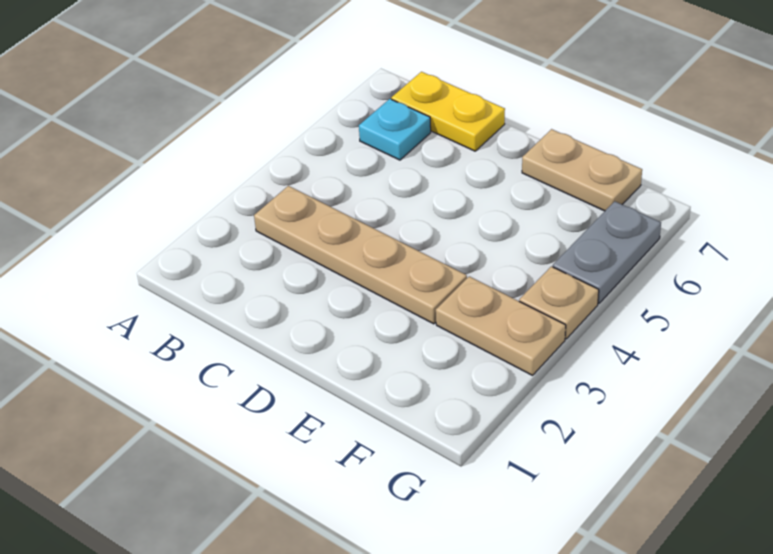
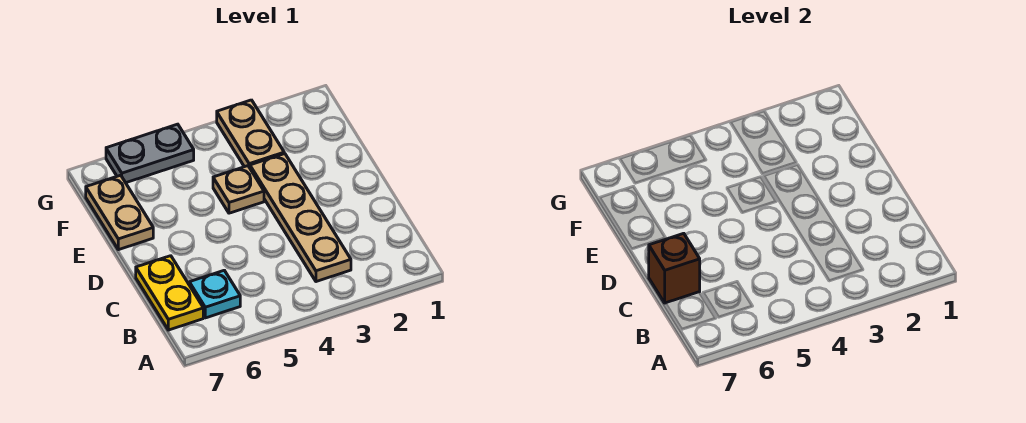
none -> brown 1x1 brick [649,233,700,303]
tan 1x1 plate [519,266,599,339] -> tan 1x1 plate moved to [213,166,264,213]

